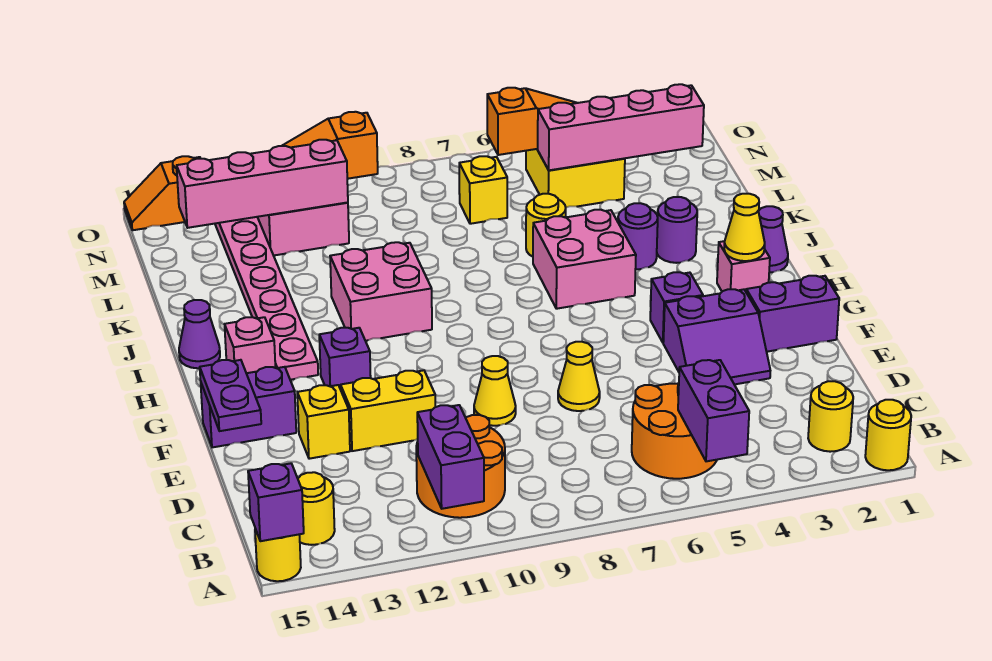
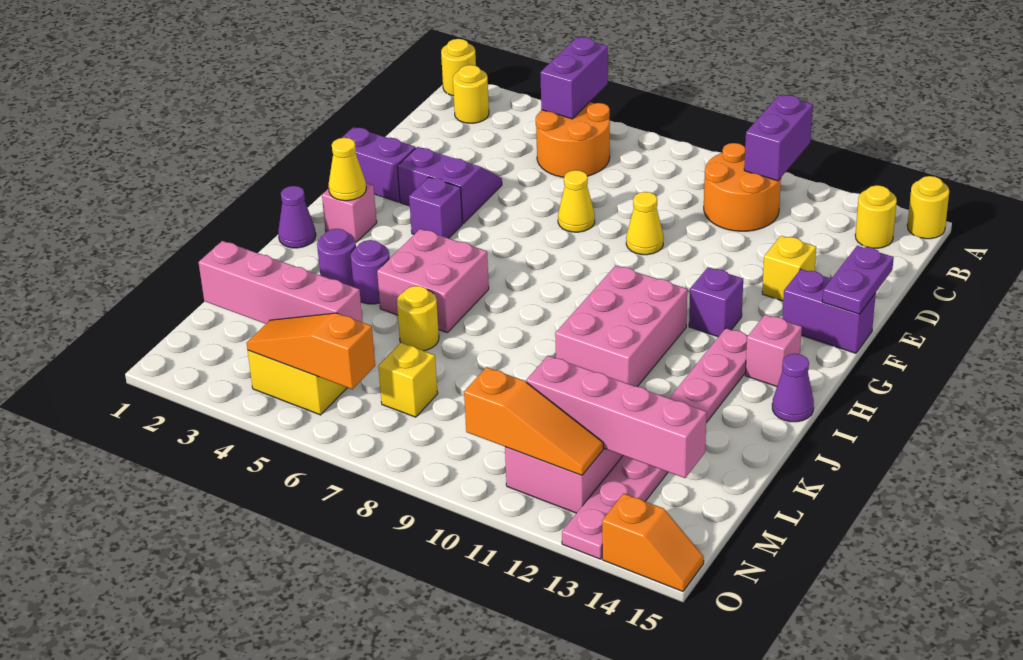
purple 1x1 brick [248,463,304,541] -> none
yellow 1x2 brick [341,370,435,451] -> none
pink 2x2 brick [330,242,432,341] -> pink 2x3 brick [555,266,687,387]

